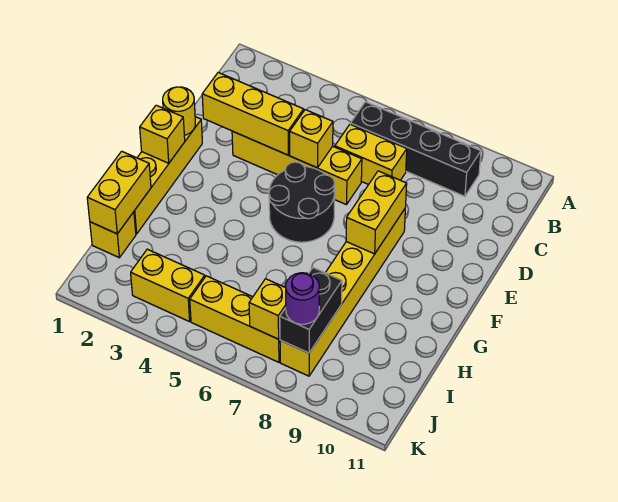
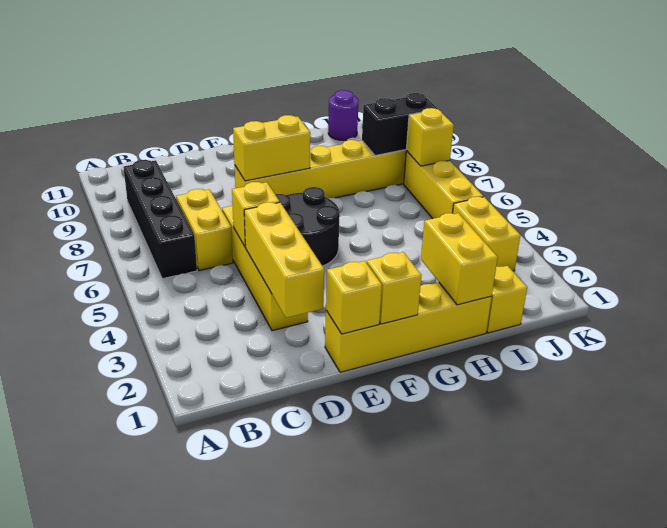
yellow 1x1 round brick [163,87,195,135] -> yellow 1x1 brick [326,261,382,334]
yellow 1x2 brick [87,151,151,234] -> yellow 1x2 brick turned to [421,213,498,305]
purple 1x1 round brick [286,273,319,324] -> purple 1x1 round brick moved to [328,90,359,140]

